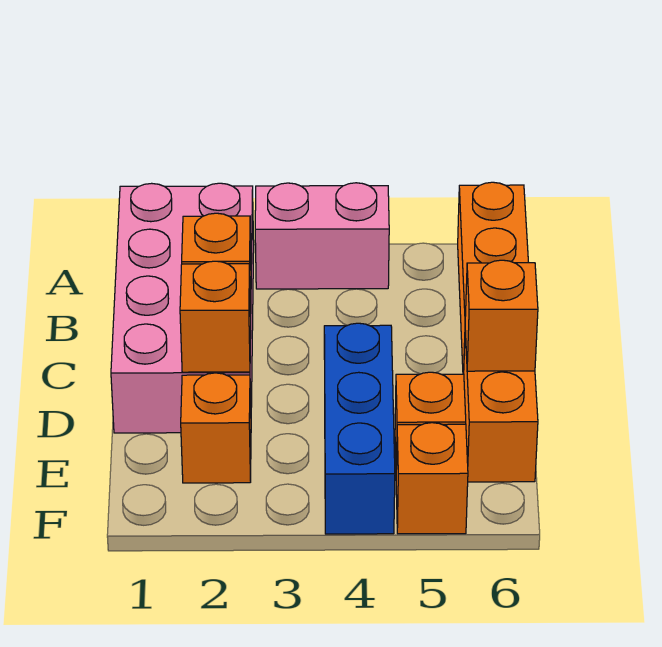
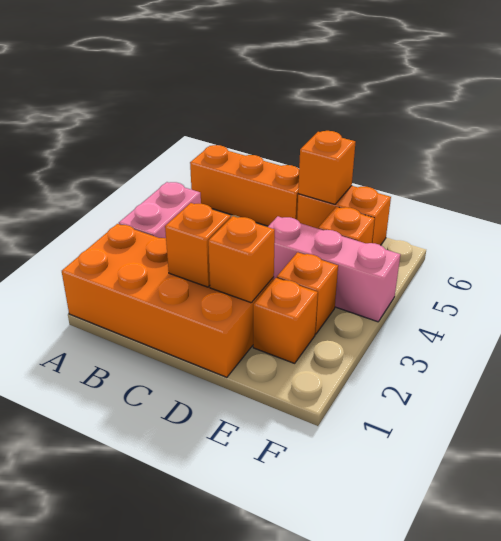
pink 2x4 brick [111,183,254,433] -> orange 2x4 brick [62,224,274,377]
blue 1x3 brick [324,323,395,534] -> pink 1x3 brick [268,216,400,322]
orange 1x1 brick [396,423,468,534] -> orange 1x1 brick moved to [277,252,338,334]

